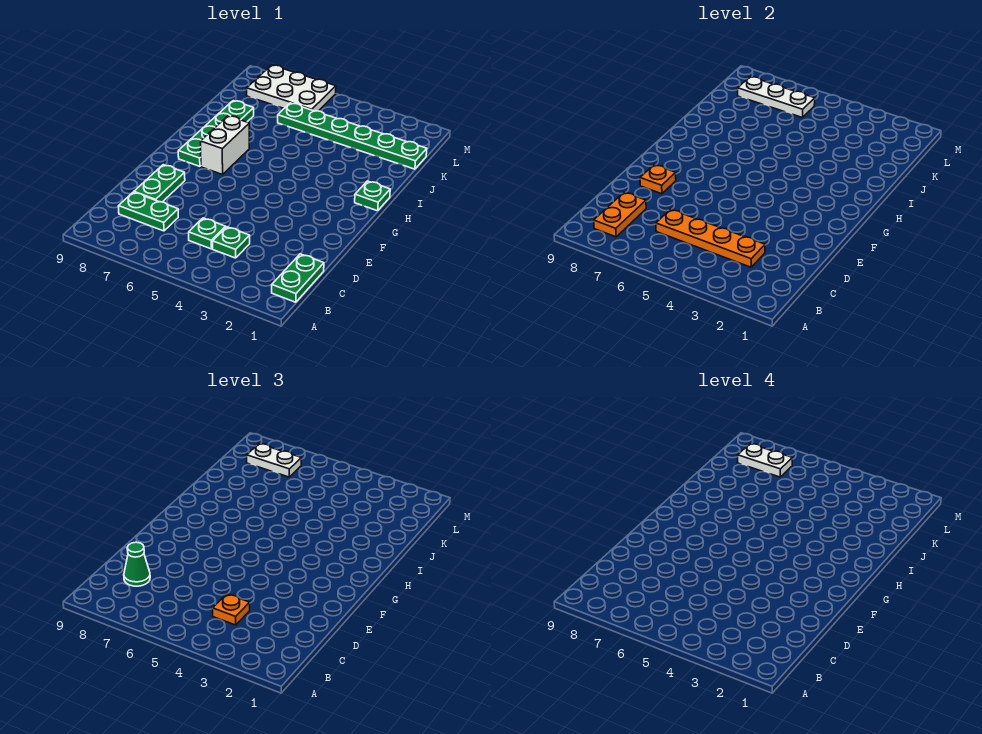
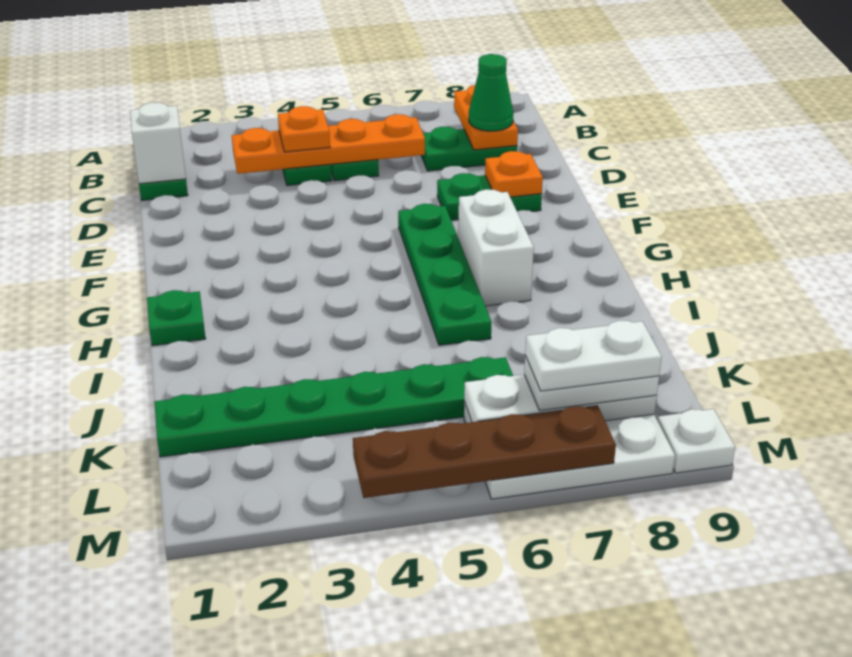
none -> white 1x1 brick [130,102,186,184]
green 1x2 plate [134,165,185,202] -> green 1x2 plate turned to [437,173,542,220]
green 1x4 plate [178,101,254,166] -> green 1x4 plate moved to [398,204,492,345]
none -> brown 1x4 plate [353,406,616,498]
none -> white 1x1 plate [658,409,735,473]

